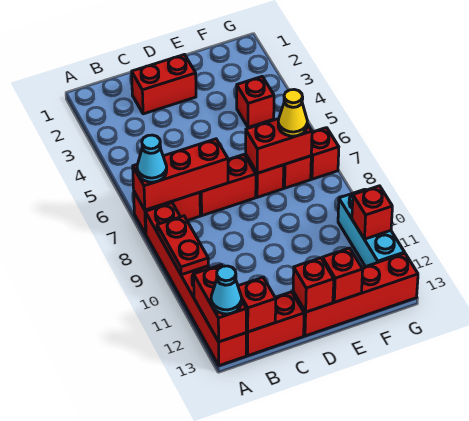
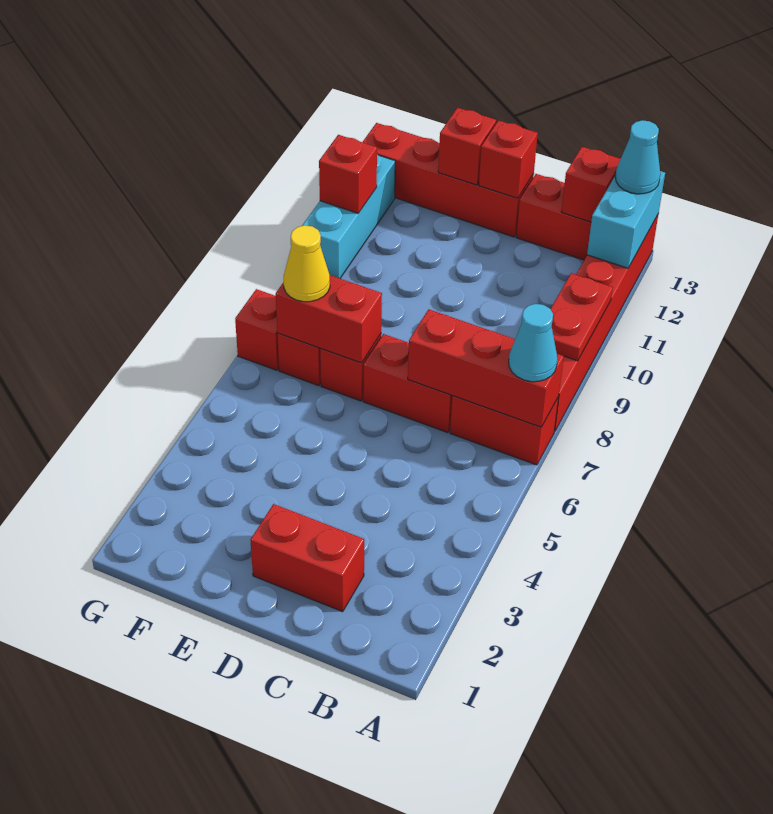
red 1x2 brick [194,265,246,342] -> cyan 1x2 brick [587,171,665,268]
red 1x1 brick [237,77,274,127] -> none

